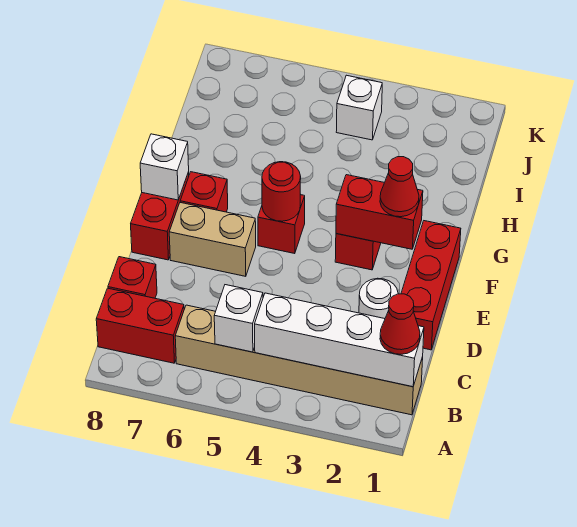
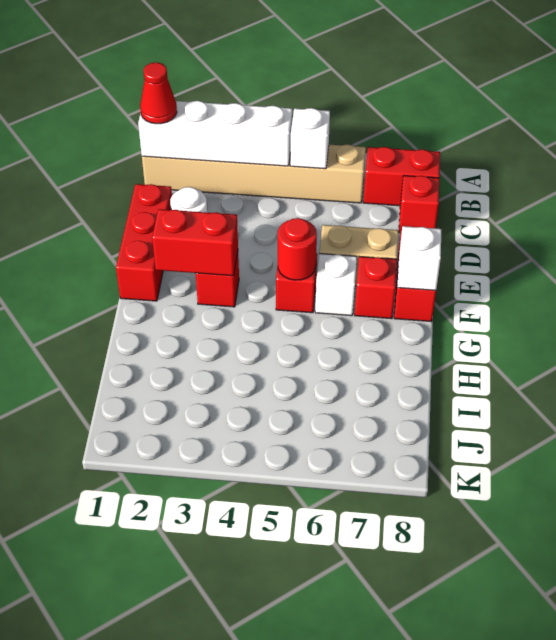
red 1x1 cone [380,157,419,217] -> none
white 1x1 brick [336,75,382,140] -> white 1x1 brick moved to [315,254,357,316]

